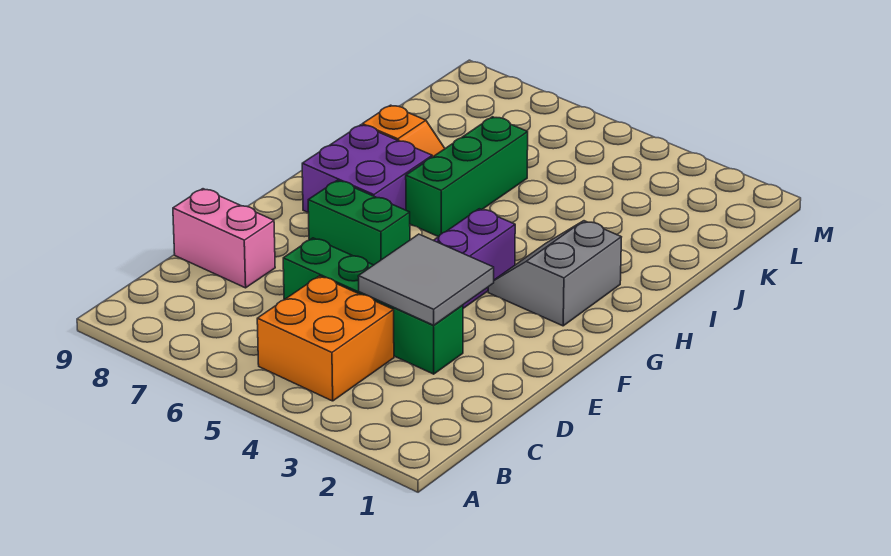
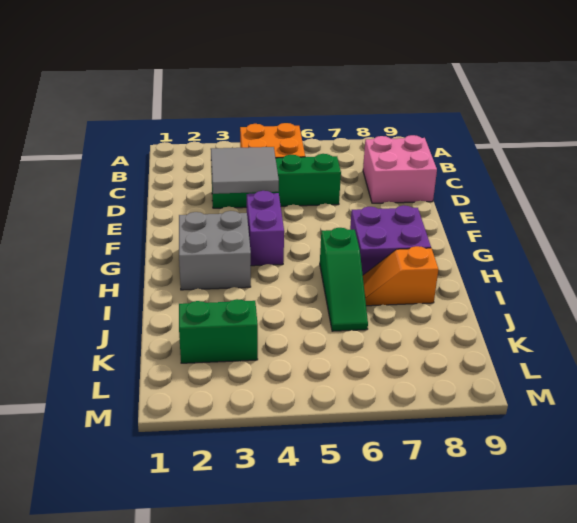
pink 1x2 brick [173,189,275,288] -> pink 2x2 brick [363,135,437,203]
green 1x2 brick [308,180,410,265] -> green 1x2 brick moved to [179,299,258,363]
grey 2x2 slope [488,221,621,326] -> grey 2x2 brick [179,211,251,290]
green 1x3 brick [406,117,528,237] -> green 1x3 slope [320,228,368,331]

